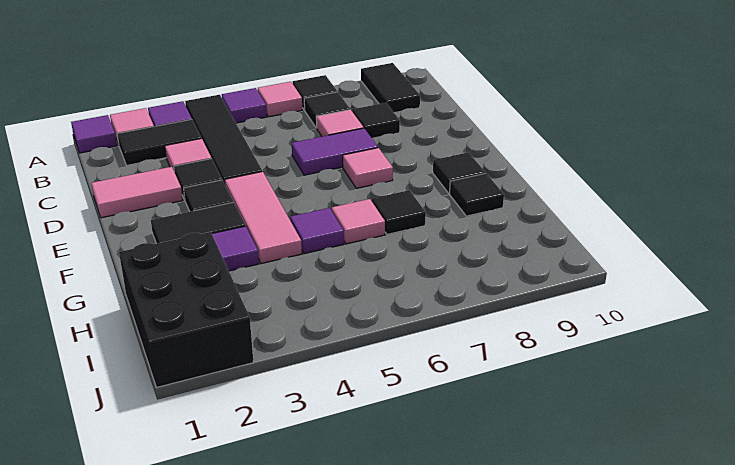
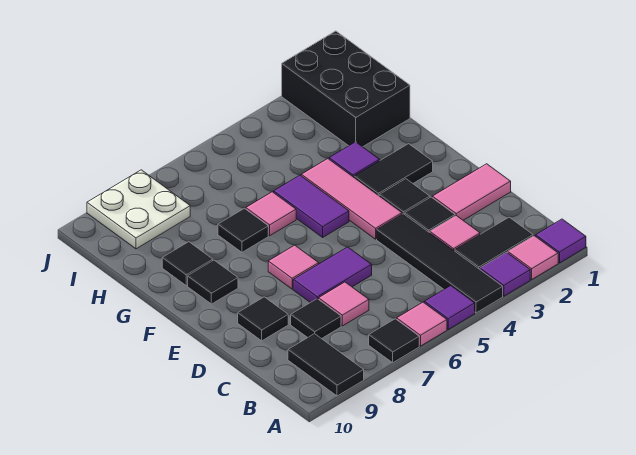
black 1x1 tile [304,92,350,128] -> black 1x1 tile moved to [238,297,288,341]
purple 1x1 tile [290,208,344,254] -> purple 1x2 tile [274,175,349,237]
none -> white 2x2 plate [87,170,190,249]

